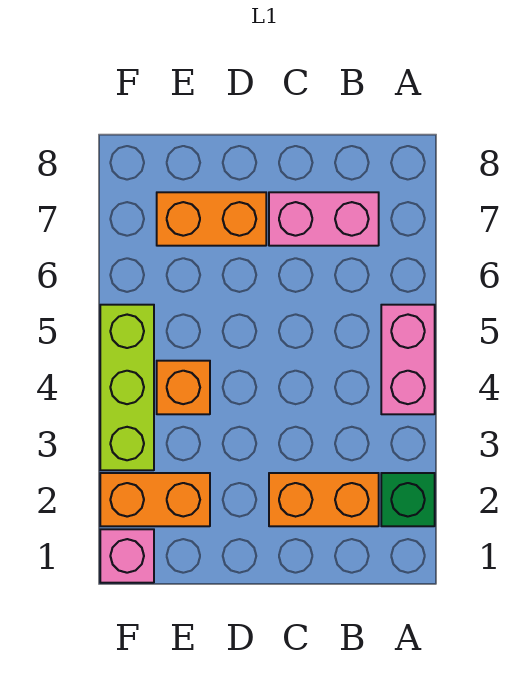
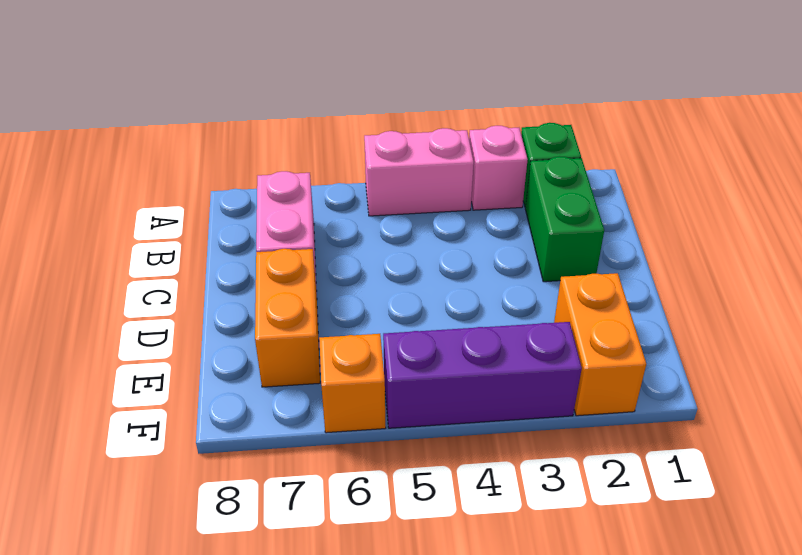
orange 1x2 brick [269,473,379,526] -> green 1x2 brick [525,156,604,282]
orange 1x1 brick [157,361,210,414] -> orange 1x1 brick moved to [319,334,386,433]
pink 1x1 brick [100,529,154,583] -> pink 1x1 brick moved to [469,126,528,210]
lime 1x3 brick [100,305,154,470] -> purple 1x3 brick [383,322,582,428]

